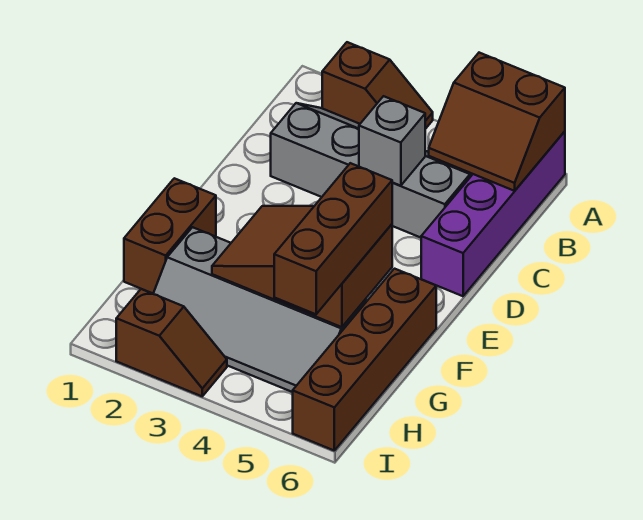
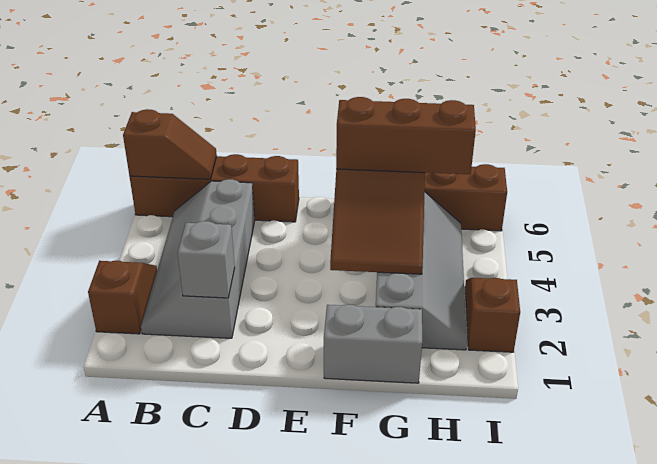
brown 2x2 slope [429,53,565,191] -> brown 1x2 slope [123,109,217,179]
purple 1x4 brick [421,131,565,296] -> brown 1x4 brick [130,154,299,222]
grey 1x1 brick [359,96,425,186] -> grey 1x1 brick moved to [177,221,235,298]
brown 1x2 brick [124,178,216,294] -> grey 1x2 brick [324,304,422,383]

